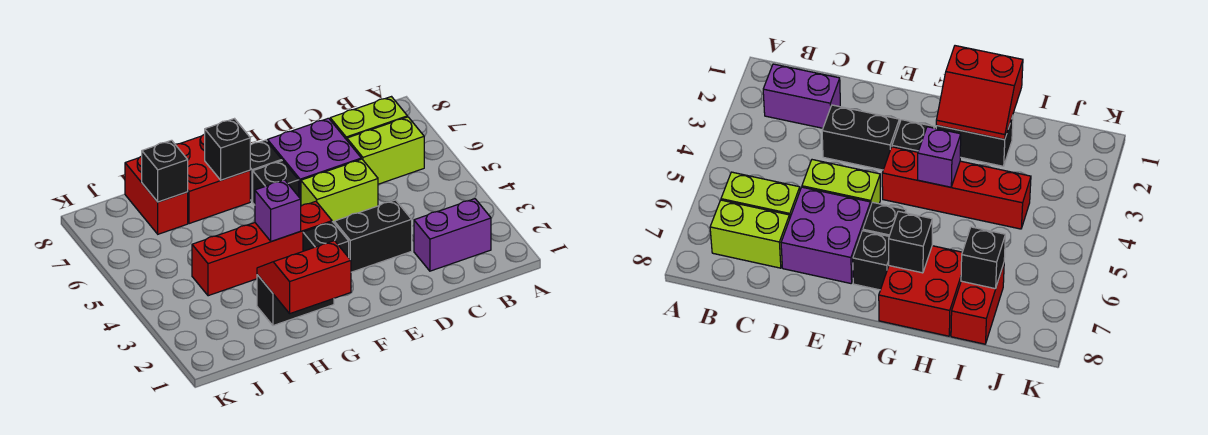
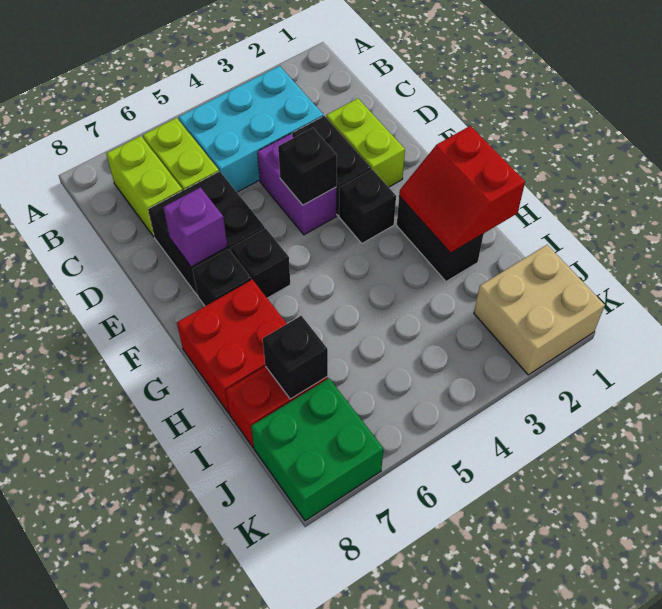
purple 1x2 brick [414,199,491,271] -> purple 1x2 brick moved to [257,134,337,235]
none -> cyan 2x3 brick [179,66,323,192]
lime 1x2 brick [301,159,378,222] -> lime 1x2 brick moved to [326,98,405,187]
purple 2x2 brick [267,118,361,199] -> black 2x2 brick [148,171,265,295]
red 1x4 brick [192,201,332,296] -> none
purple 1x1 brick [255,180,301,241] -> purple 1x1 brick moved to [163,187,227,267]
black 1x1 brick [205,119,250,180] -> black 1x1 brick moved to [278,128,337,205]
none -> tan 2x2 brick [474,245,605,375]
none -> green 2x2 brick [251,378,383,521]

